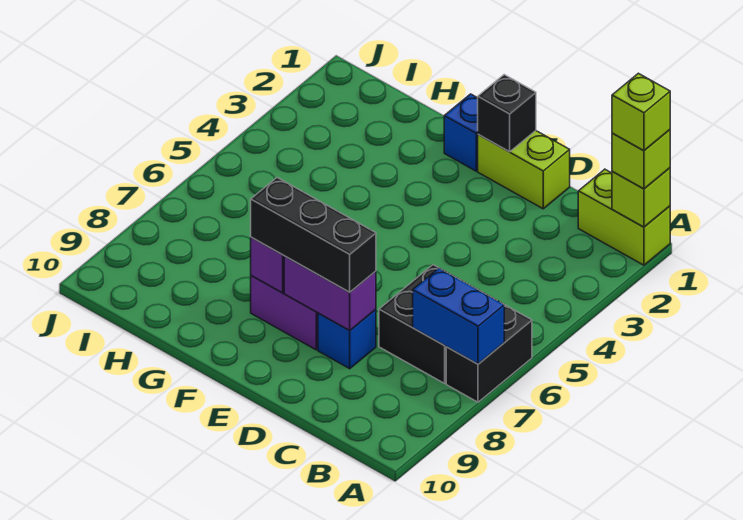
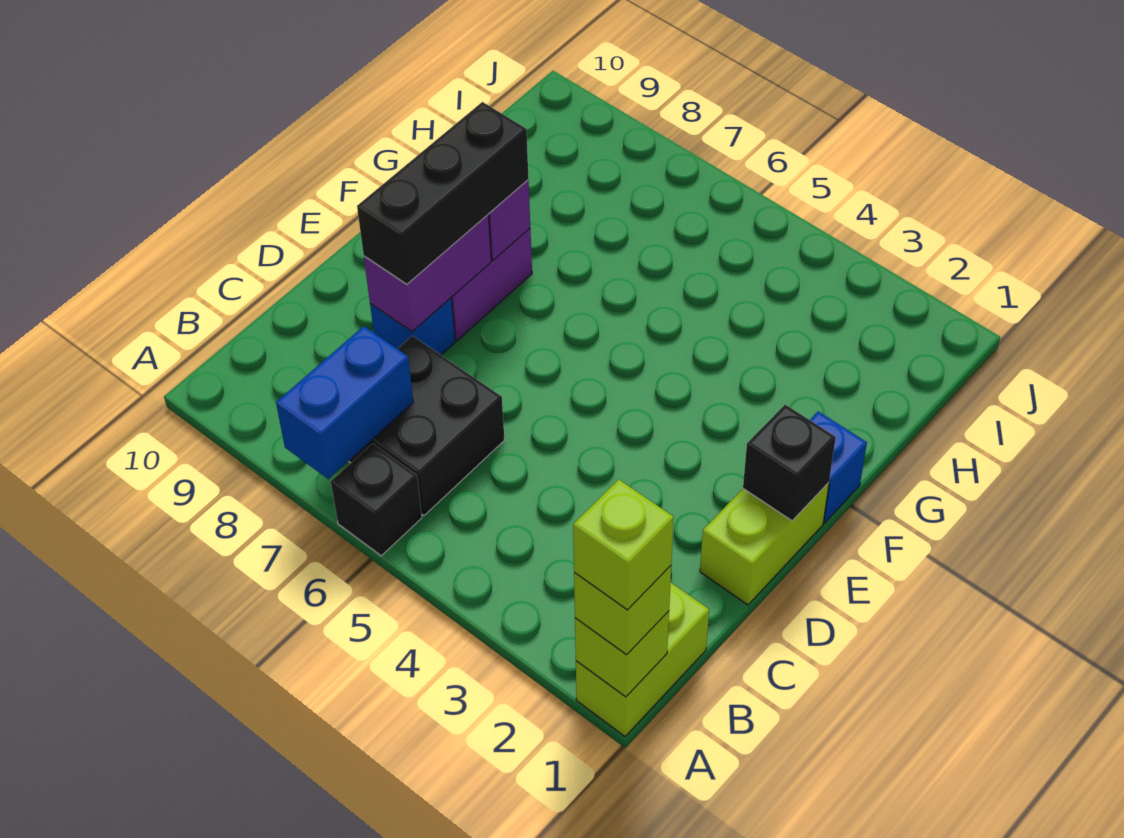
black 1x2 brick [446,305,532,402] -> black 1x1 brick [331,444,422,556]

